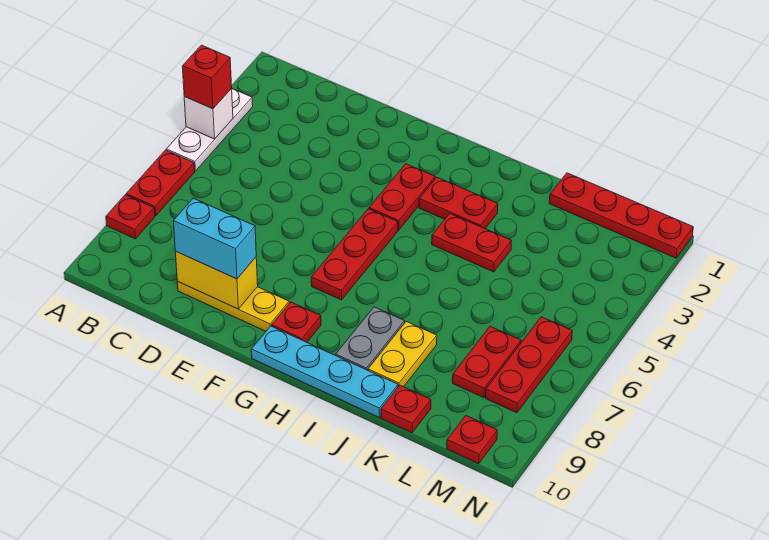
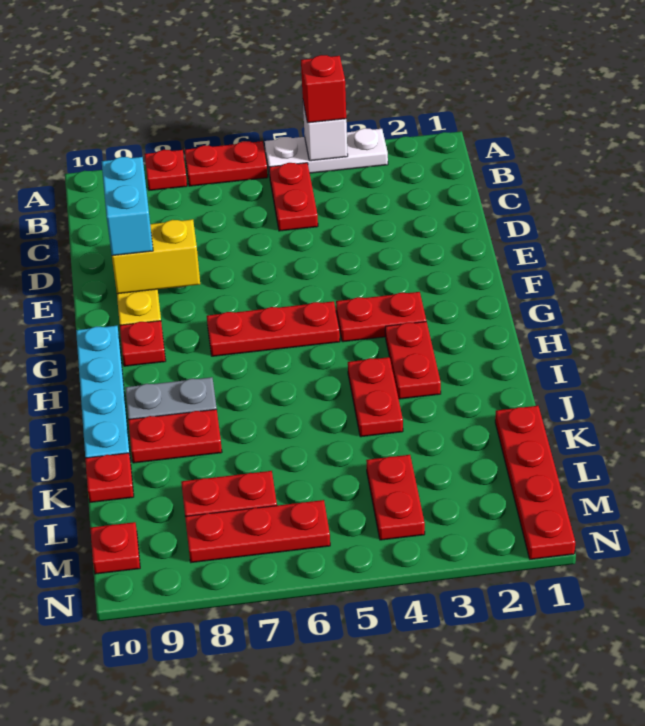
none -> red 1x2 plate [269,163,318,231]
yellow 1x2 brick [175,252,258,309] -> yellow 1x2 brick turned to [112,219,200,294]
yellow 1x2 plate [368,321,437,387] -> red 1x2 plate [128,409,222,463]
none -> red 1x2 plate [366,455,425,540]

